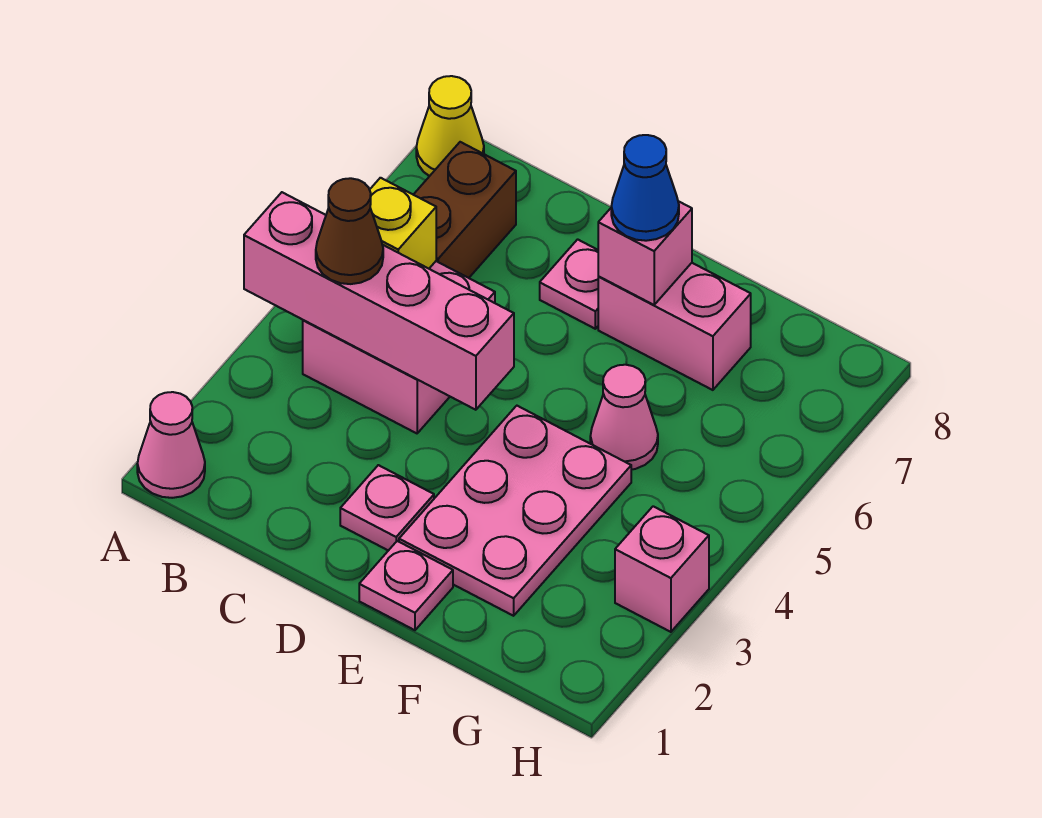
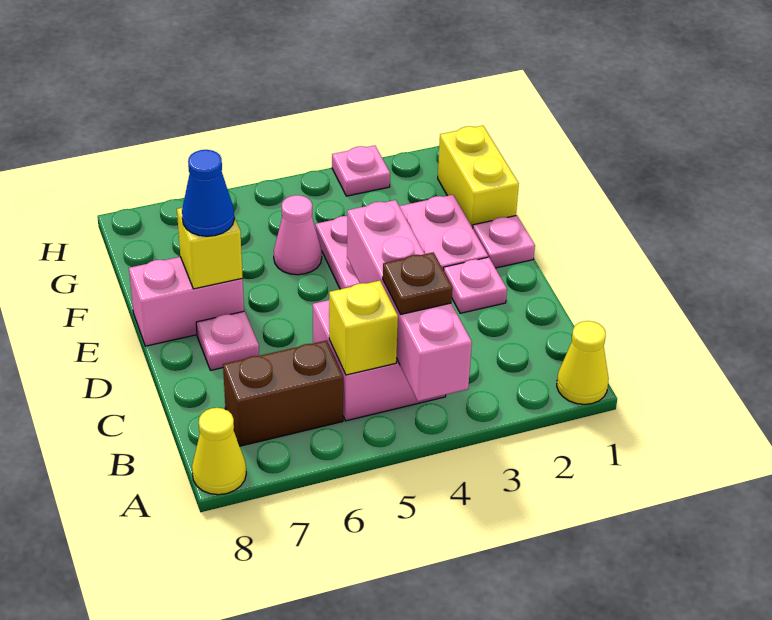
pink 1x1 cone [137,392,205,498] -> yellow 1x1 cone [557,321,609,404]
brown 1x1 cone [316,178,383,284] -> brown 1x1 plate [383,252,452,314]
pink 1x2 brick [598,263,751,390] -> pink 1x2 brick turned to [129,257,244,346]
pink 1x1 brick [598,201,692,305] -> yellow 1x1 brick [177,208,243,289]
none -> yellow 1x2 brick [438,126,519,228]
pink 1x1 brick [615,506,709,632] -> pink 1x1 plate [332,145,390,196]

